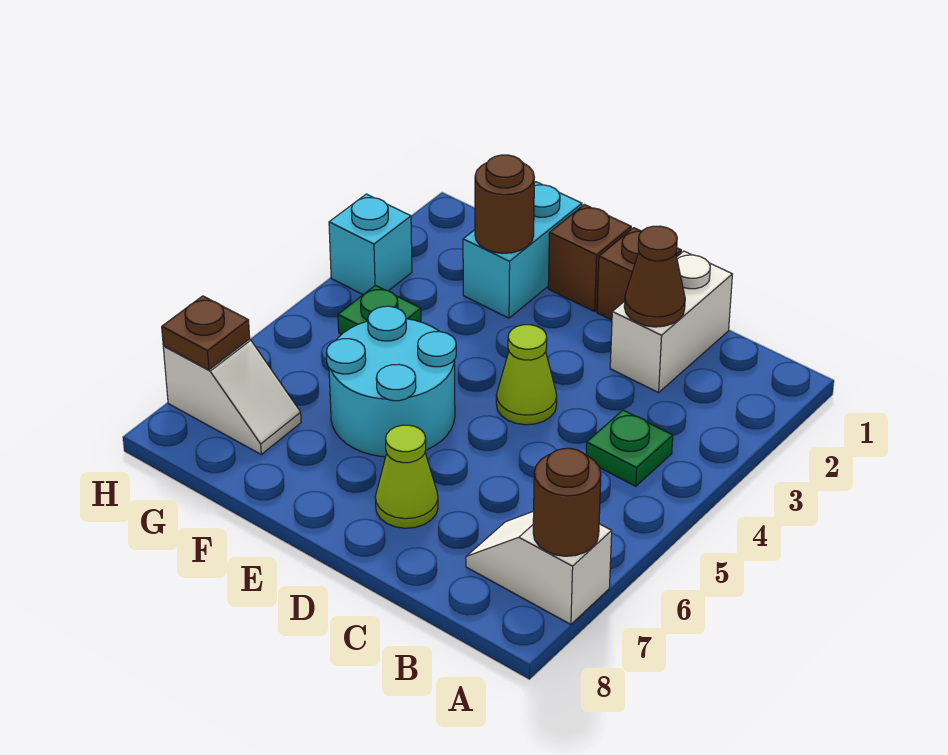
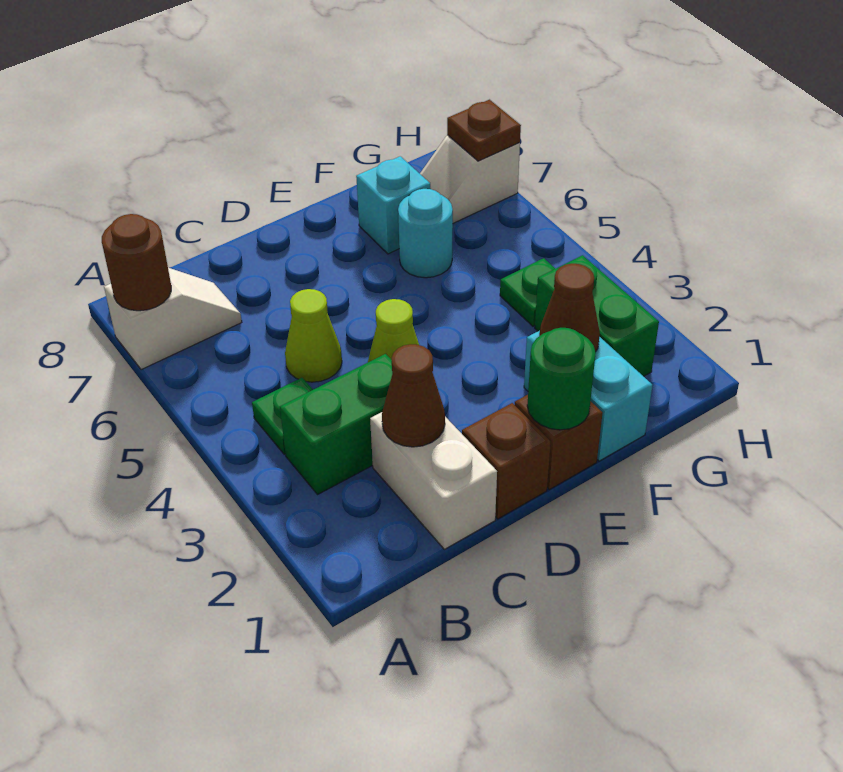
none -> green 1x2 brick [280,354,392,494]
lime 1x1 cone [375,425,438,528] -> lime 1x1 cone moved to [285,289,342,382]
none -> green 1x1 round brick [527,328,596,430]
cyan 2x2 round brick [326,306,456,457] -> cyan 1x1 round brick [398,189,453,278]
brown 1x1 round brick [475,155,534,253] -> brown 1x1 cone [539,264,600,352]
none -> green 1x2 brick [535,255,659,376]
cyan 1x1 brick [329,194,412,295] -> cyan 1x1 brick moved to [356,156,431,254]

